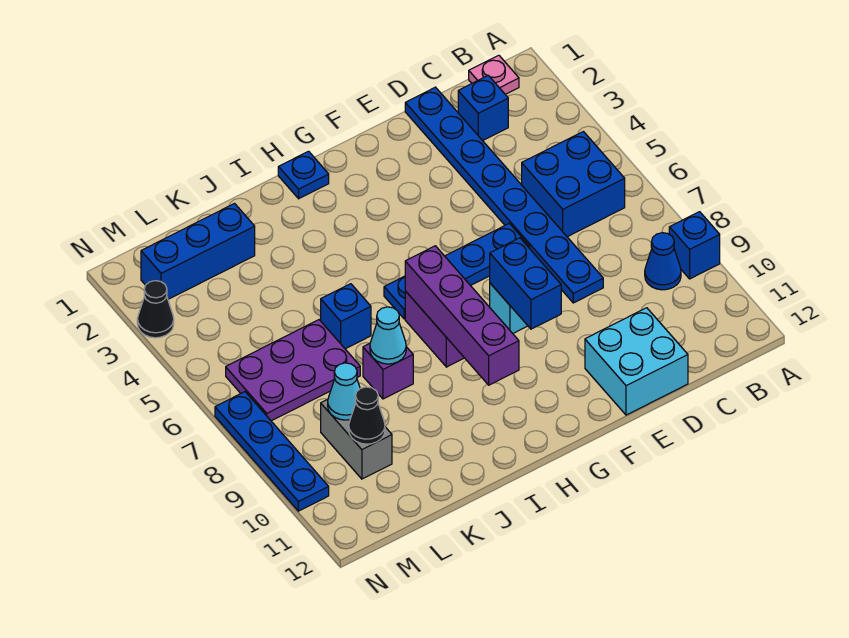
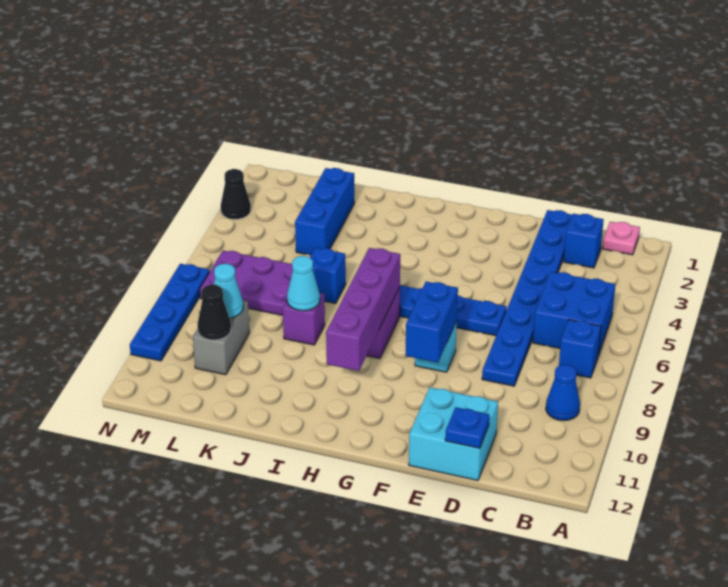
blue 1x1 brick [669,212,720,279] -> blue 1x1 brick moved to [559,320,601,378]
blue 1x1 plate [278,151,329,199] -> blue 1x1 plate moved to [445,407,489,448]
blue 1x3 brick [141,204,255,299] -> blue 1x3 brick turned to [295,168,354,255]

